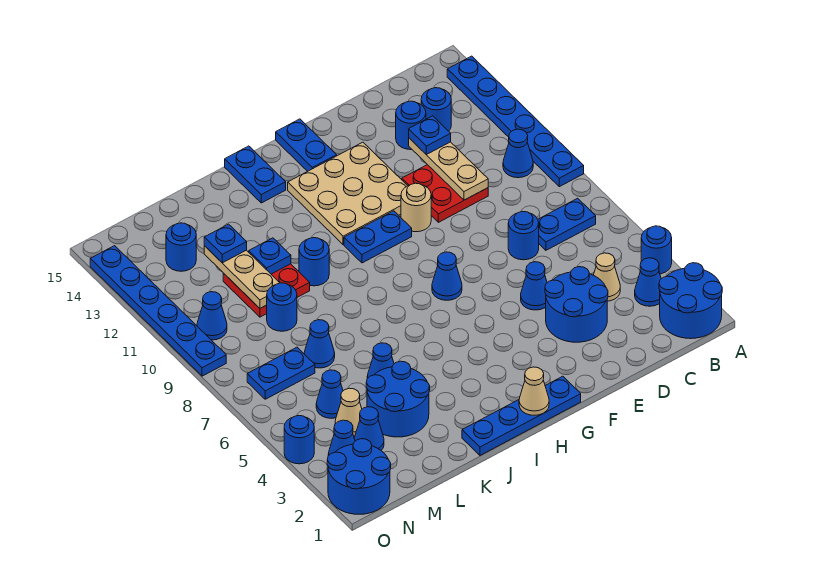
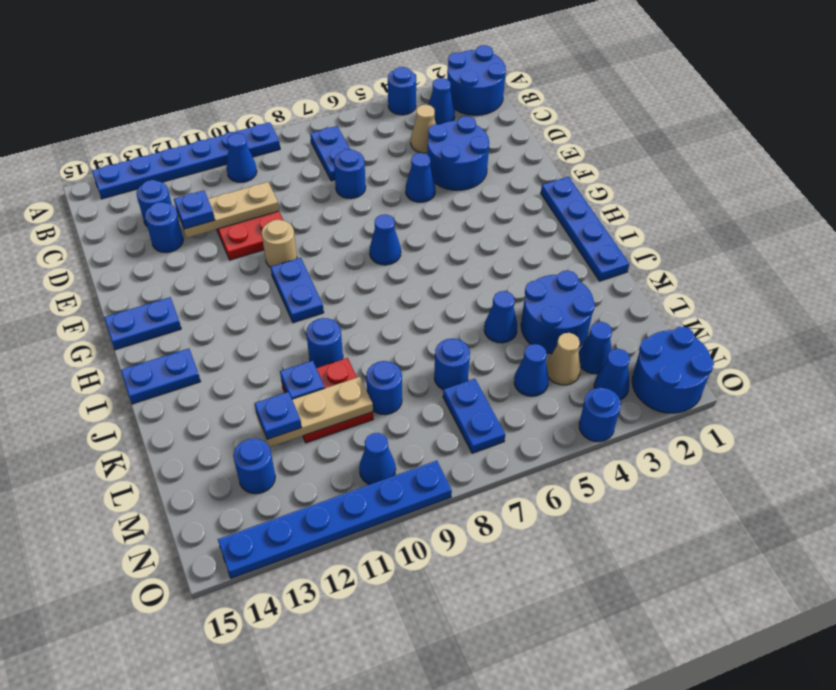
tan 3x3 plate [288,142,407,245] -> none
tan 1x1 cone [519,367,549,415] -> none
blue 1x1 cone [304,320,335,368] -> blue 1x1 round brick [434,339,470,390]

